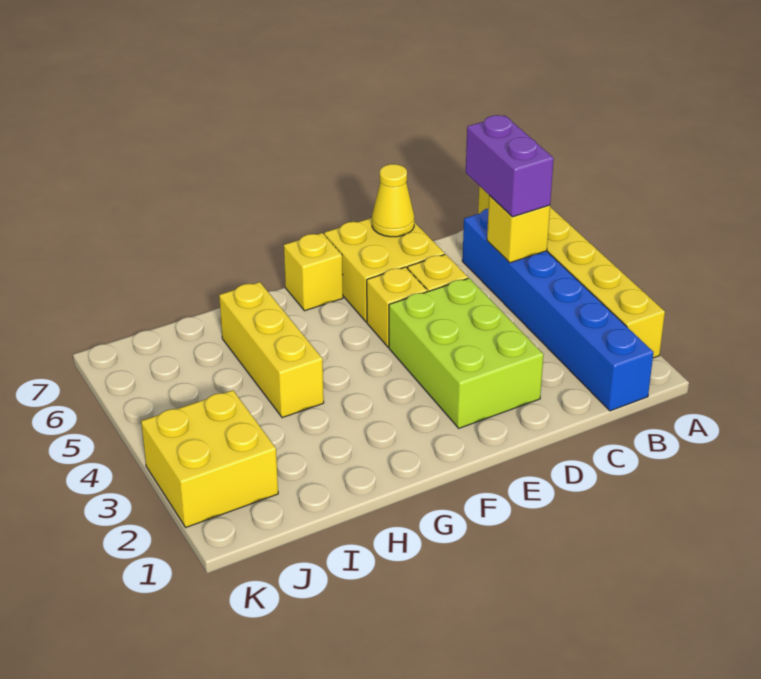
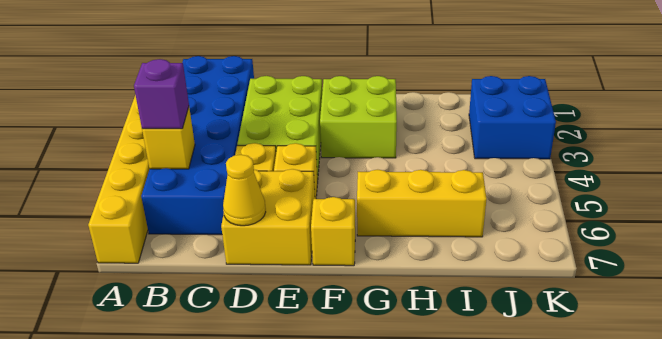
blue 1x6 brick [462,208,654,411] -> blue 2x6 brick [141,56,254,235]
purple 1x2 brick [466,115,554,217] -> purple 1x1 brick [134,59,189,129]
none -> lime 2x2 brick [320,76,397,158]
yellow 1x3 brick [219,282,324,418] -> yellow 1x3 brick turned to [357,170,487,237]
yellow 2x2 brick [141,390,278,527] -> blue 2x2 brick [469,76,556,159]

